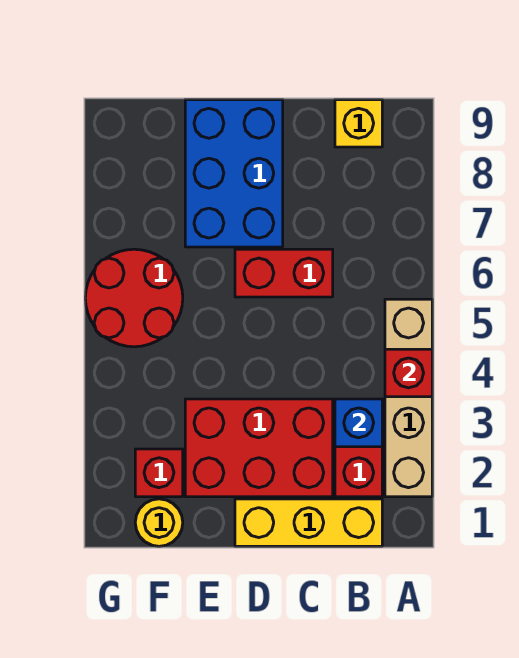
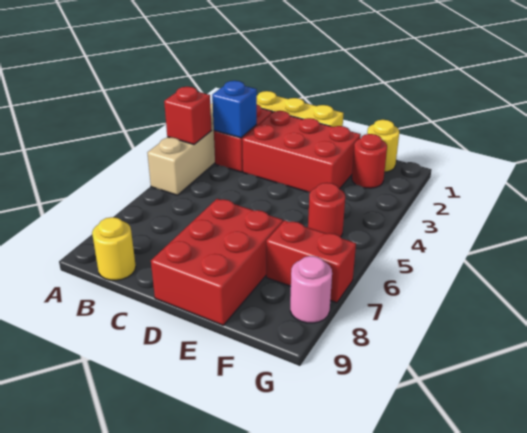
yellow 1x1 brick [335,100,382,147] -> yellow 1x1 round brick [92,217,136,280]
red 1x2 brick [235,249,333,297] -> red 1x2 brick moved to [266,220,356,303]
blue 2x3 brick [185,100,283,247] -> red 2x3 brick [151,199,283,325]
red 1x1 brick [135,449,183,497] -> red 1x1 round brick [352,134,387,188]
red 2x2 round brick [85,249,183,347] -> red 1x1 round brick [308,183,345,237]
none -> pink 1x1 round brick [290,256,332,323]

